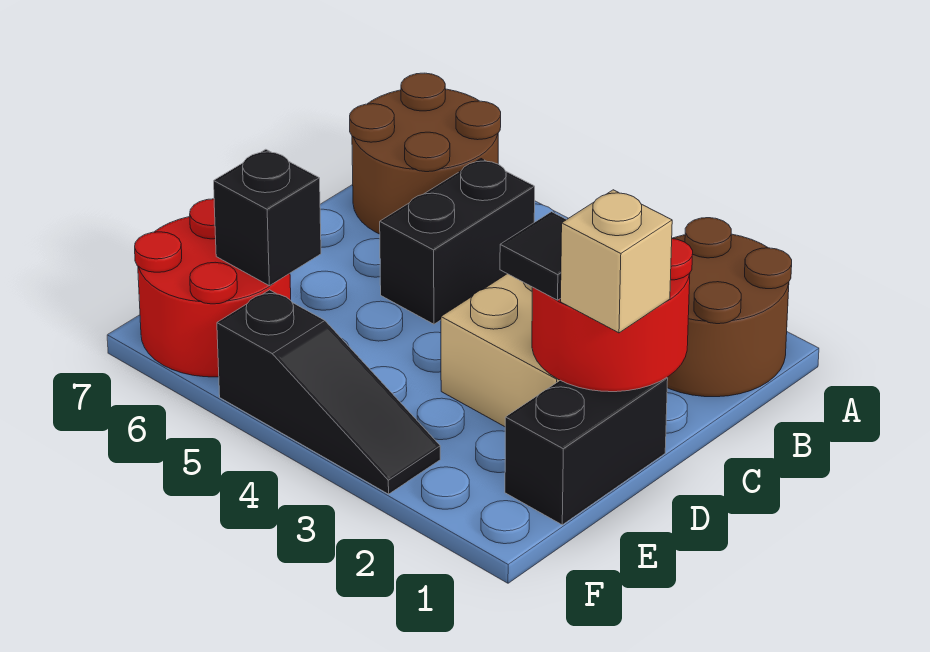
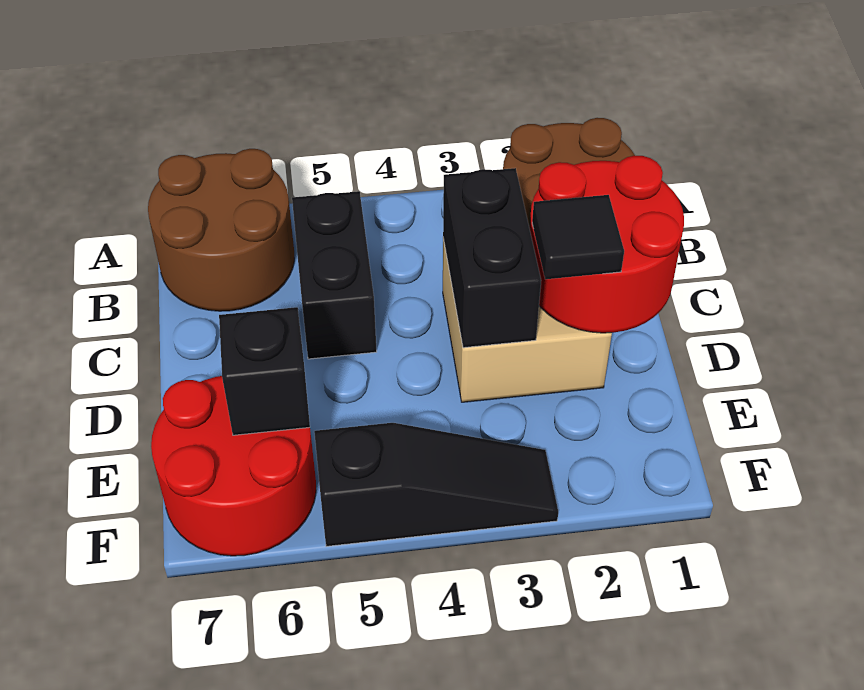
black 1x2 brick [505,378,668,525] -> black 1x2 brick moved to [443,168,541,348]
tan 1x1 brick [561,190,672,333] -> none

